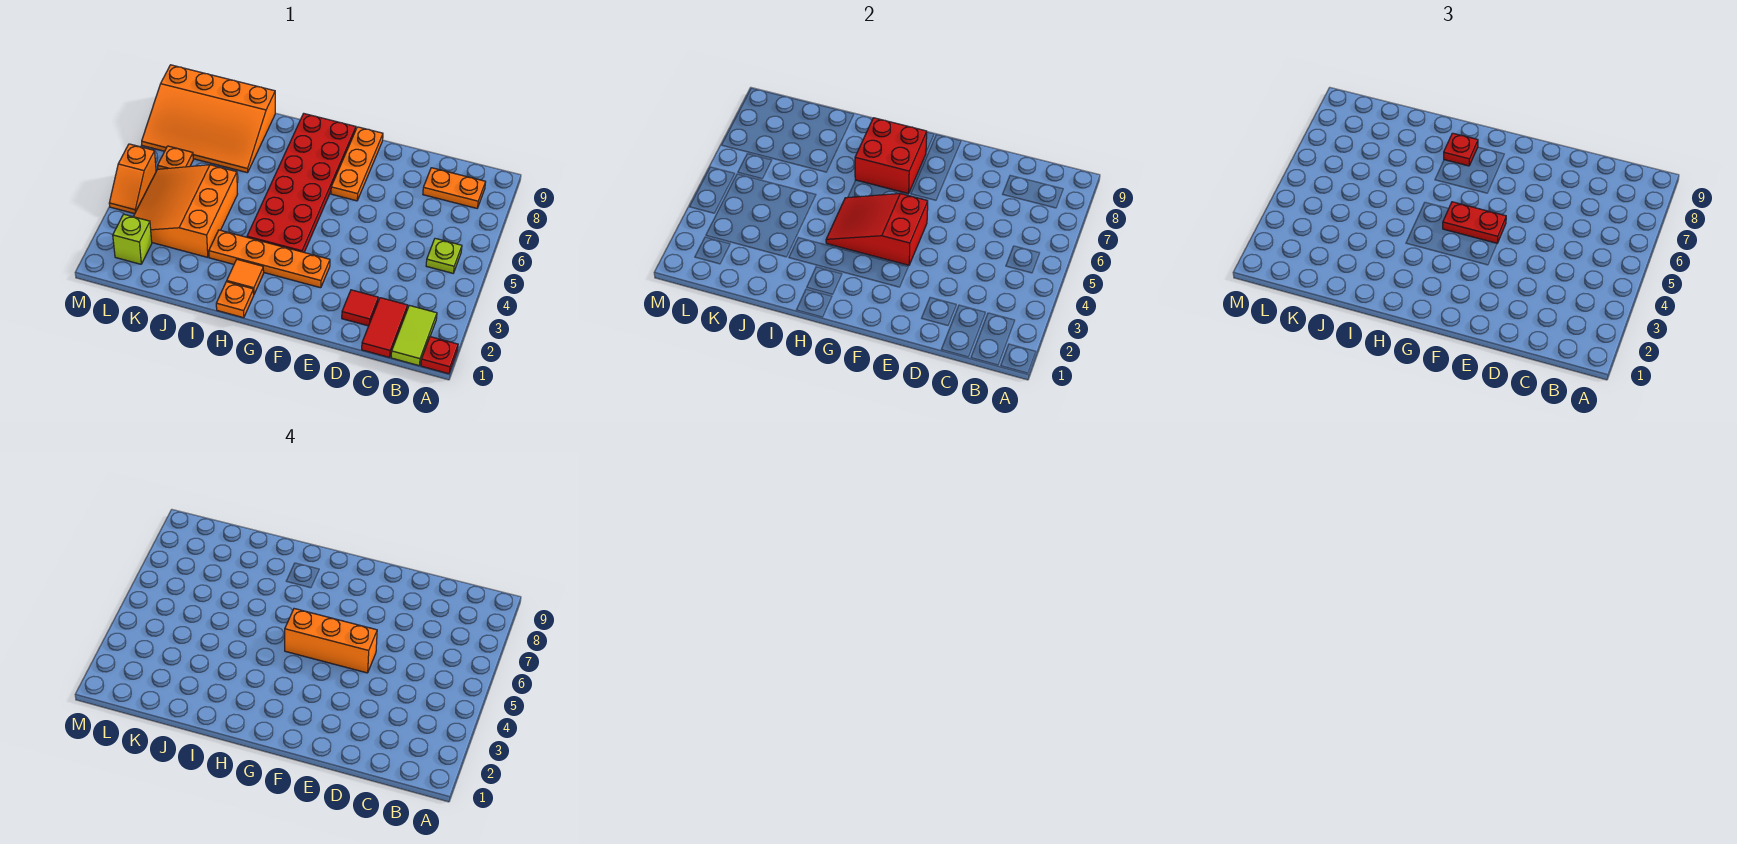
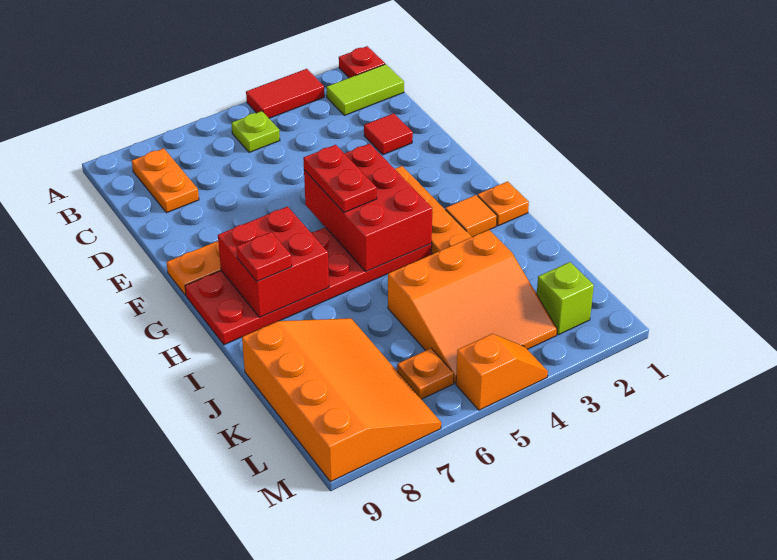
red 1x2 tile [362,298,408,358] -> red 1x2 tile moved to [246,69,324,118]
orange 1x3 brick [285,609,377,673] -> none
red 2x3 slope [826,193,928,265] -> red 2x3 brick [304,144,432,272]

